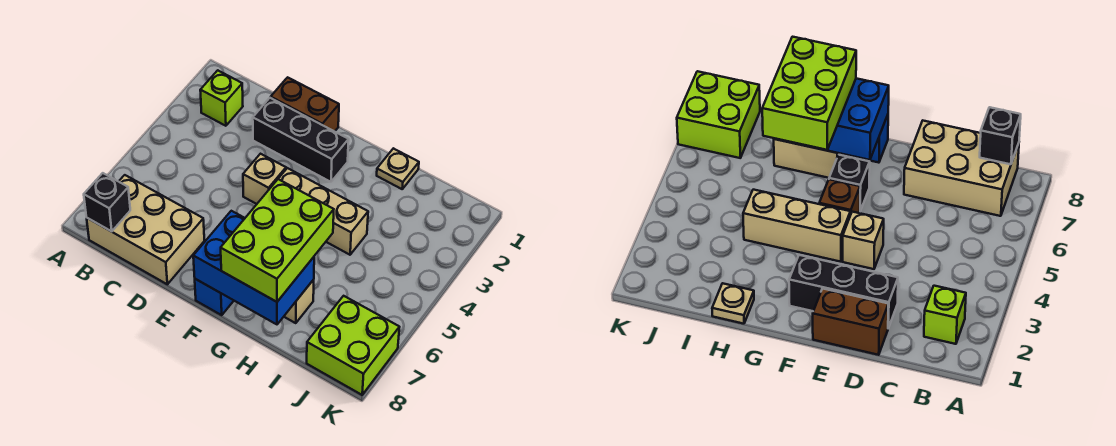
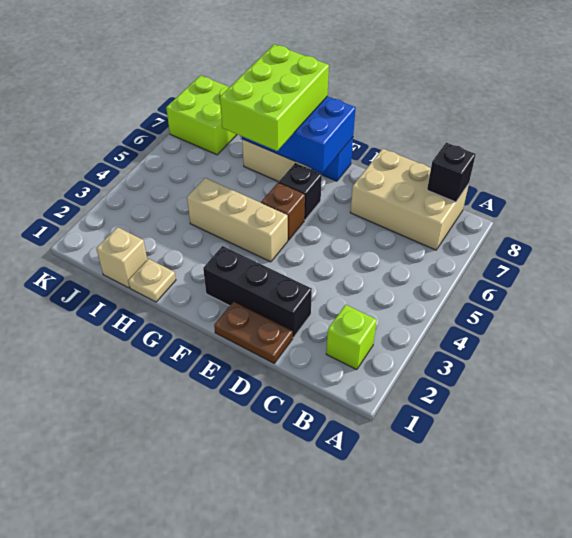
brown 1x2 brick [271,77,339,132] -> brown 1x2 plate [214,302,293,363]
tan 1x1 brick [243,154,286,204] -> tan 1x1 brick moved to [96,227,147,288]

